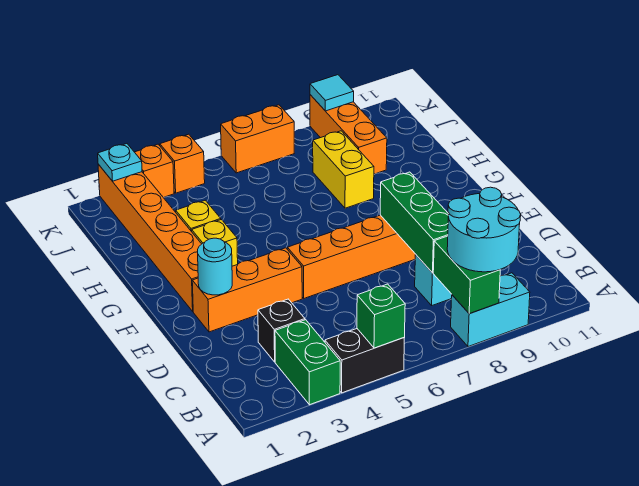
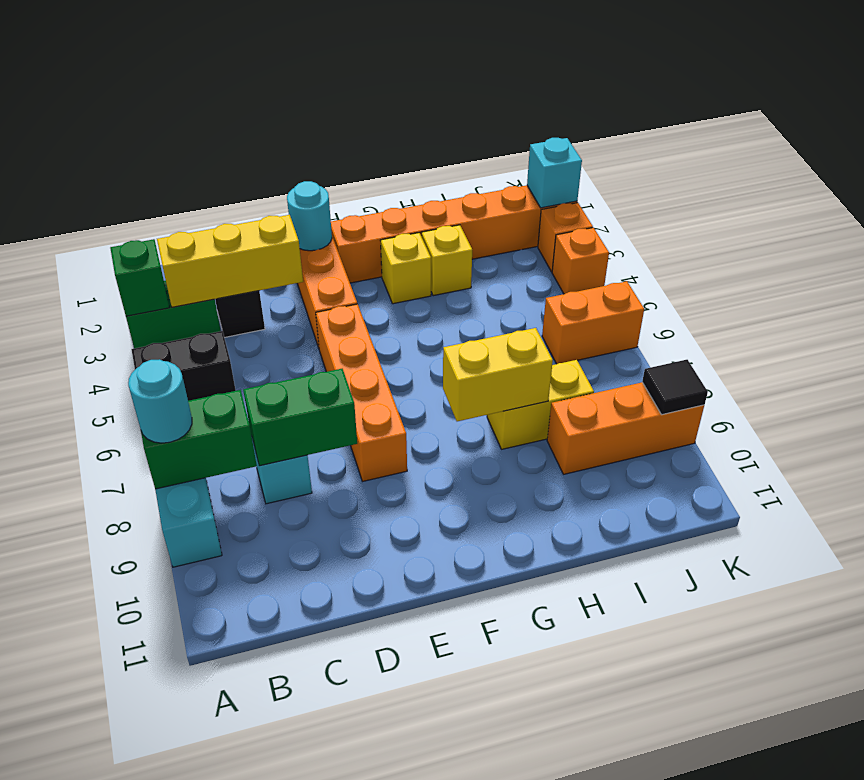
black 1x2 brick [325,329,404,393] -> black 1x2 brick turned to [131,331,236,401]
green 1x1 brick [357,284,405,348] -> green 1x1 brick moved to [110,239,169,316]
cyan 2x2 round brick [447,187,521,272] -> cyan 1x1 round brick [128,359,192,443]
none -> yellow 1x3 brick [157,215,303,307]
green 1x3 brick [380,172,449,273] -> green 1x2 brick [243,369,357,466]
none -> yellow 1x2 brick [443,328,553,421]
cyan 1x1 plate [98,144,142,181] -> cyan 1x1 brick [527,138,582,208]
orange 1x2 brick [221,105,294,173] -> orange 1x2 brick turned to [542,281,644,364]
cyan 1x1 tile [310,75,354,111] -> black 1x1 tile [642,360,708,415]

